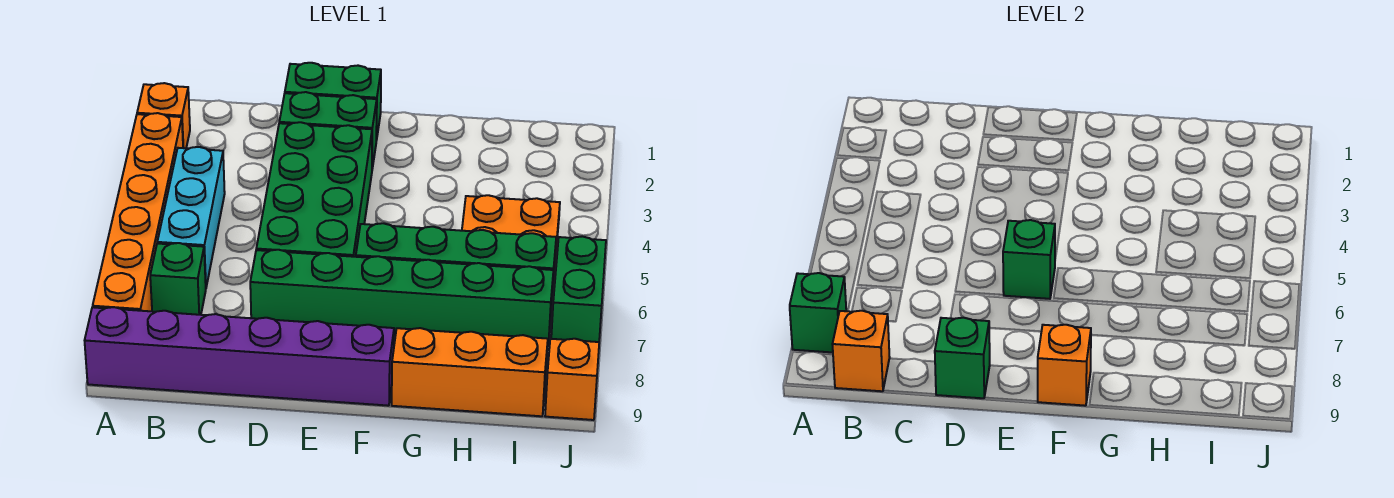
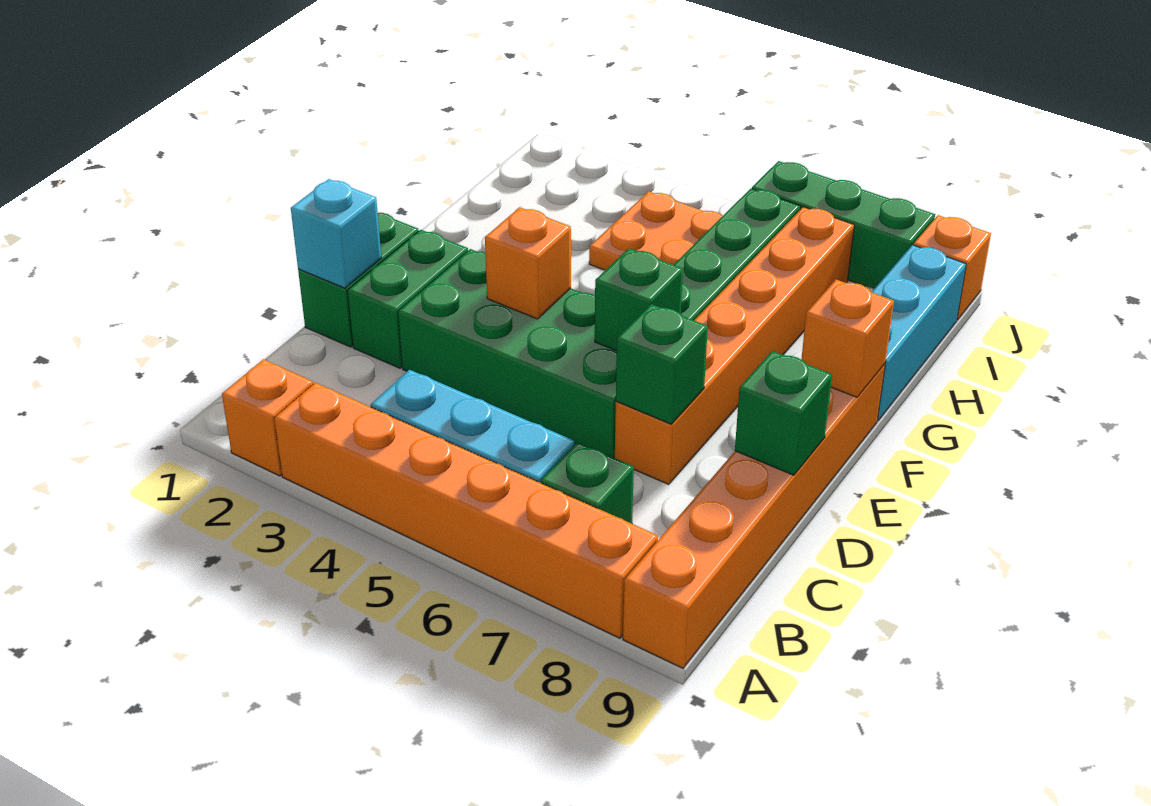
green 1x1 brick [790,273,846,352] -> green 1x1 brick moved to [616,304,708,424]
purple 1x6 brick [85,307,394,406] -> orange 1x6 brick [623,364,885,668]
orange 1x1 brick [832,311,890,391] -> orange 1x1 brick moved to [485,207,571,319]
none -> cyan 1x1 brick [291,179,381,288]
green 1x6 brick [250,250,553,346] -> orange 1x6 brick [615,207,854,484]
orange 1x3 brick [392,328,548,416] -> cyan 1x3 brick [872,245,966,421]
green 1x2 brick [551,236,606,342] -> green 1x3 brick [752,161,935,289]

